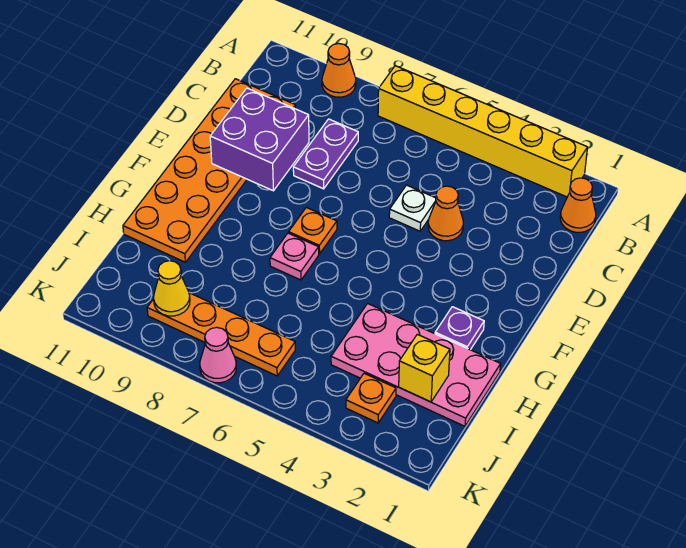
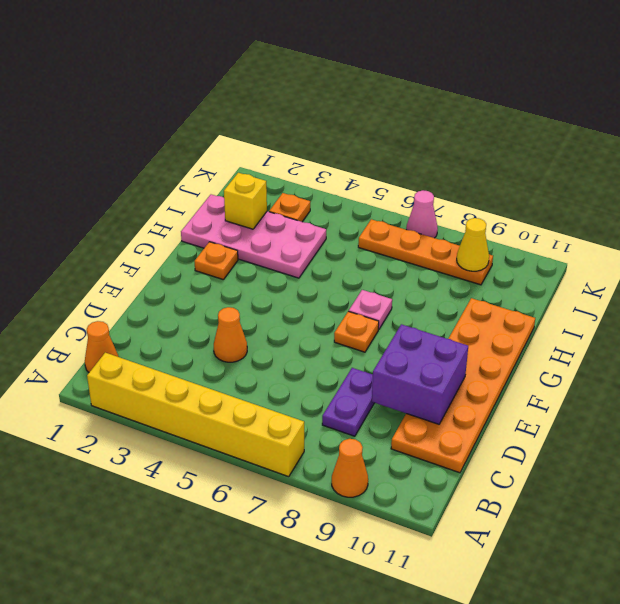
white 1x1 plate [389,185,436,231] -> none
purple 1x1 plate [435,307,484,350] -> orange 1x1 plate [194,242,238,280]

